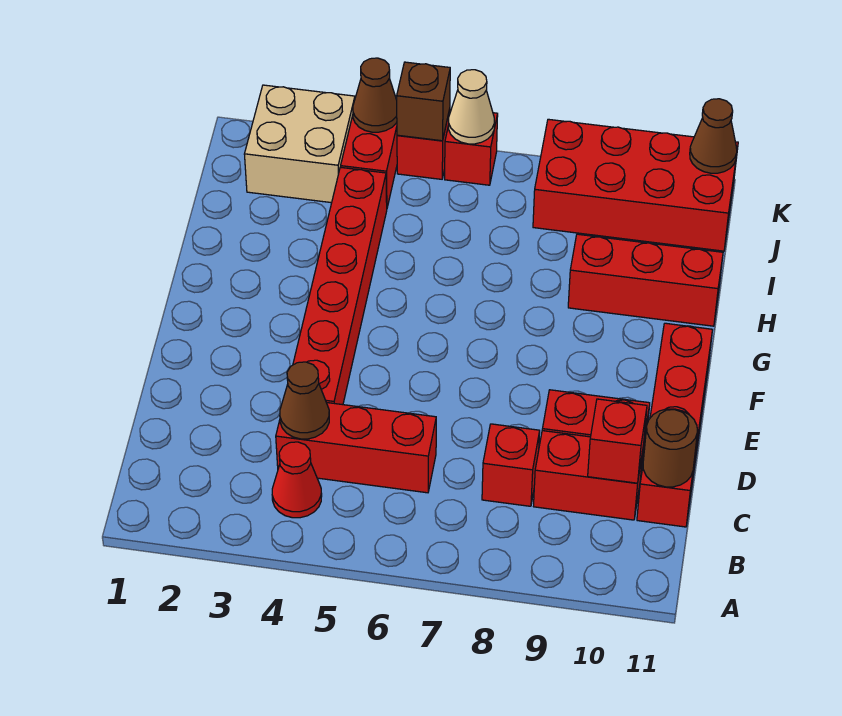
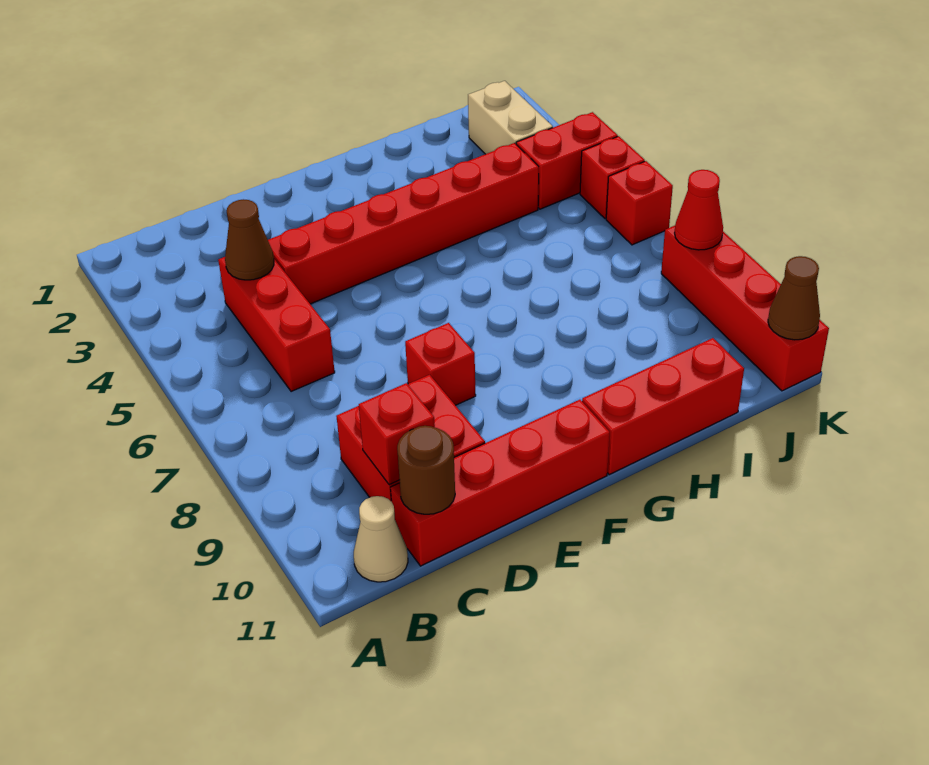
red 1x1 cone [272,442,322,518] -> red 1x1 cone moved to [675,170,723,250]
red 1x1 brick [482,424,540,506] -> red 1x1 brick moved to [405,323,476,405]
red 1x3 brick [568,234,723,326] -> red 1x3 brick turned to [582,338,744,474]
tan 2x2 brick [244,85,355,203] -> tan 1x2 brick [468,81,553,154]
red 2x4 brick [533,119,738,251] -> red 1x4 brick [661,226,829,391]
brown 1x1 cone [353,58,397,132] -> none
brown 1x1 brick [397,62,450,141] -> none
tan 1x1 cone [449,70,494,144] -> tan 1x1 cone moved to [354,496,408,582]

